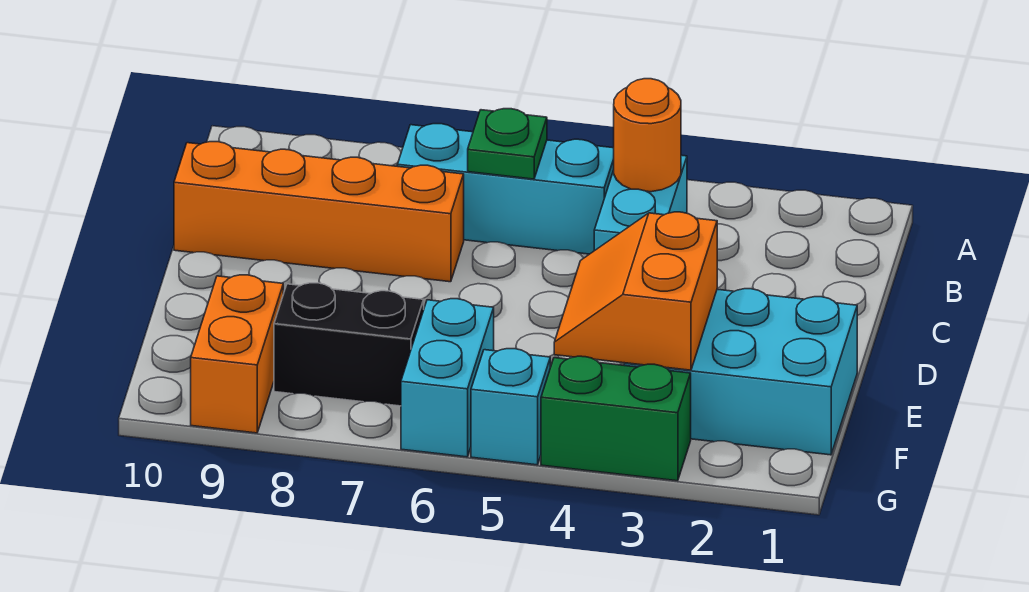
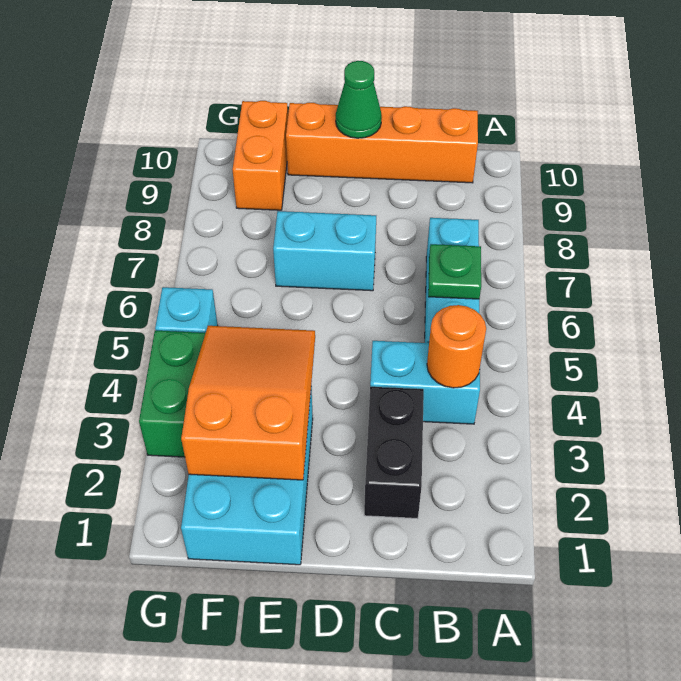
orange 1x4 brick [174,142,464,282] -> orange 1x4 brick turned to [286,103,478,183]
none -> green 1x1 cone [336,61,382,138]
orange 2x2 slope [554,212,717,370] -> orange 2x3 slope [181,326,315,480]
cyan 1x2 brick [401,299,494,457] -> cyan 1x2 brick moved to [273,211,376,291]
black 1x2 brick [274,283,424,406] -> black 1x2 brick moved to [364,387,424,519]
orange 1x2 brick [191,275,283,433] -> orange 1x2 brick turned to [233,101,288,210]

